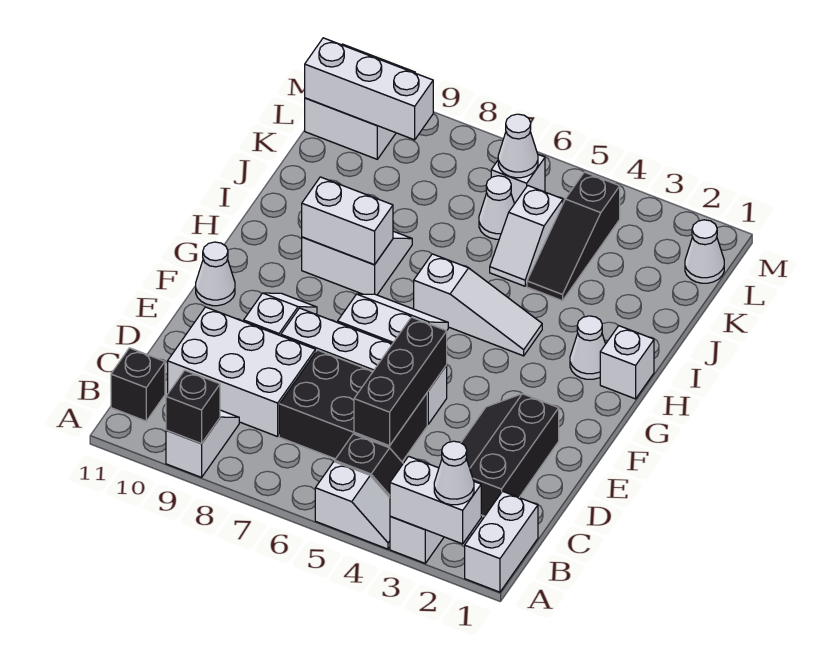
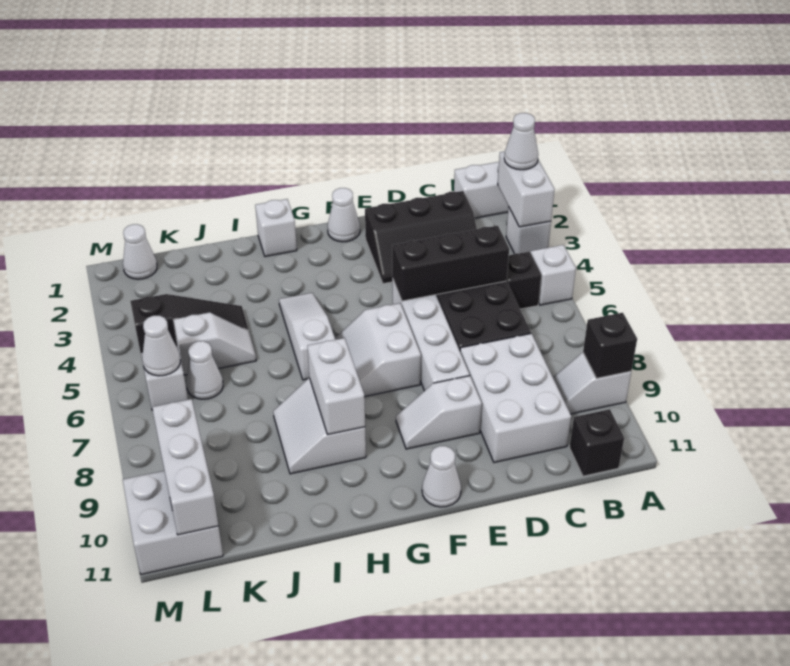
white 1x1 cone [570,316,605,379] -> white 1x1 cone moved to [328,188,360,242]

